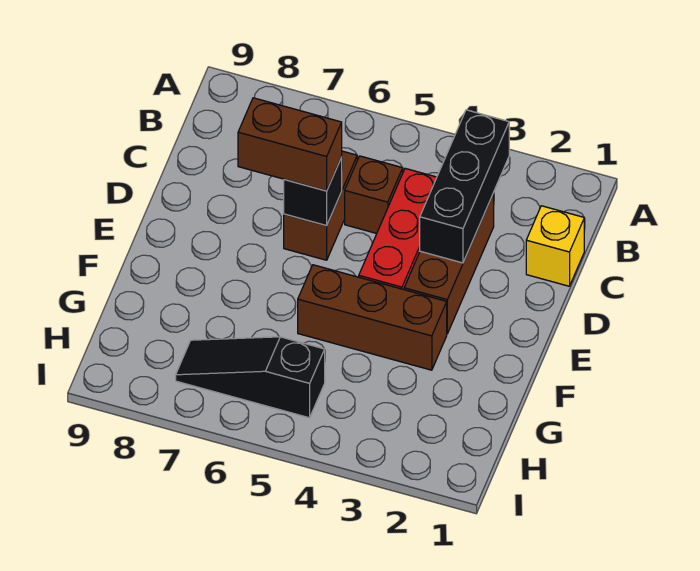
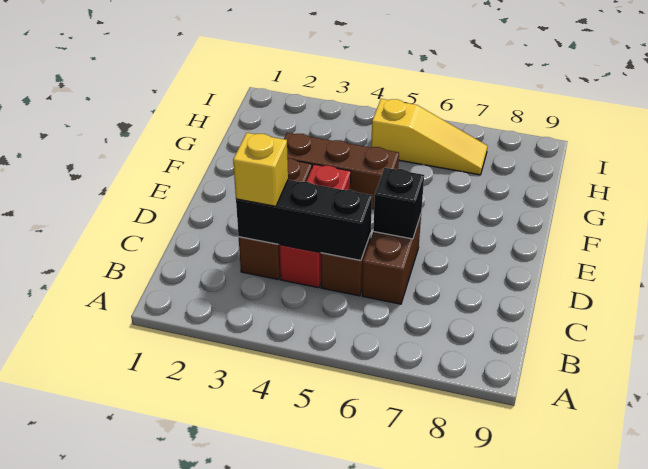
black 1x3 brick [420,110,509,263] -> black 1x3 brick turned to [236,180,372,260]
yellow 1x1 brick [526,206,584,286] -> yellow 1x1 brick moved to [233,133,288,206]
brown 1x2 brick [238,98,342,191] -> none
black 1x3 slope [176,337,325,418] -> yellow 1x3 slope [371,99,488,175]

